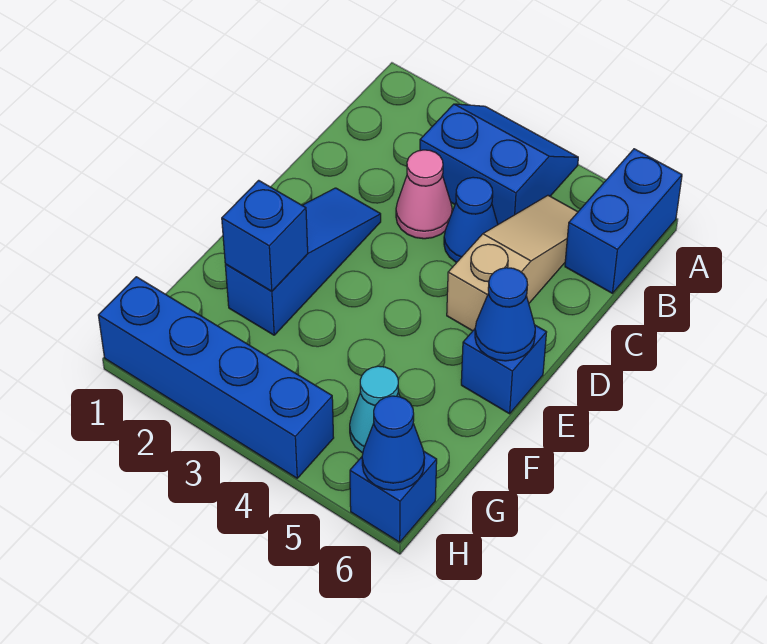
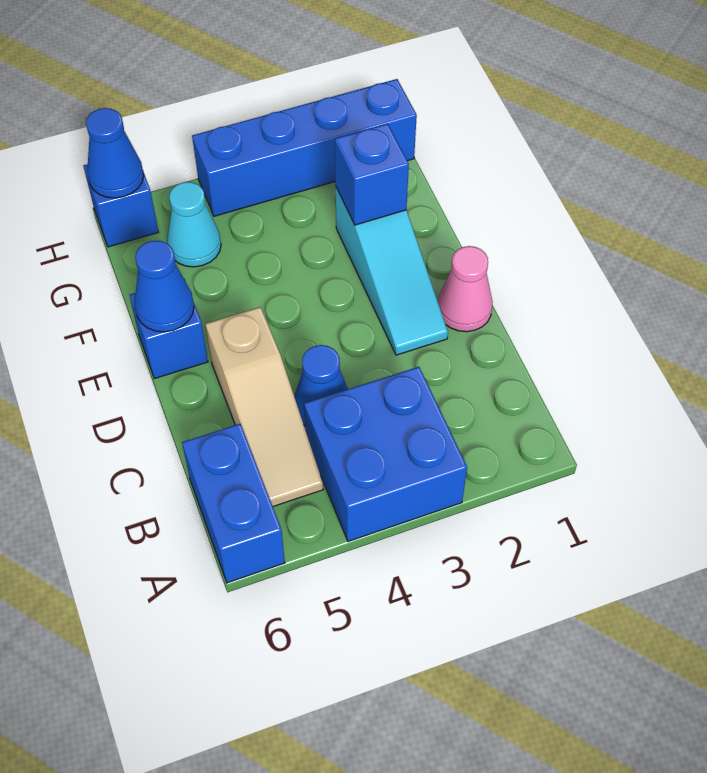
blue 2x2 slope [420,104,578,224] -> blue 2x2 brick [304,367,467,541]
pink 1x1 cone [396,150,452,239] -> pink 1x1 cone moved to [438,246,493,332]
blue 1x3 slope [225,188,381,335] -> cyan 1x3 slope [335,186,448,355]

